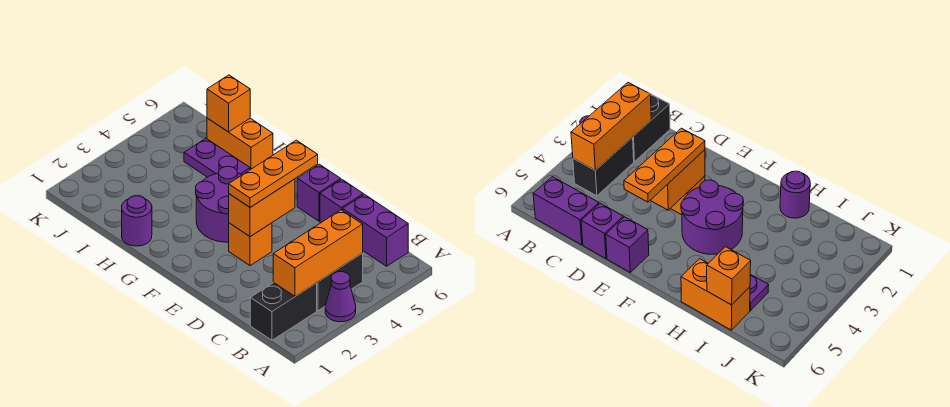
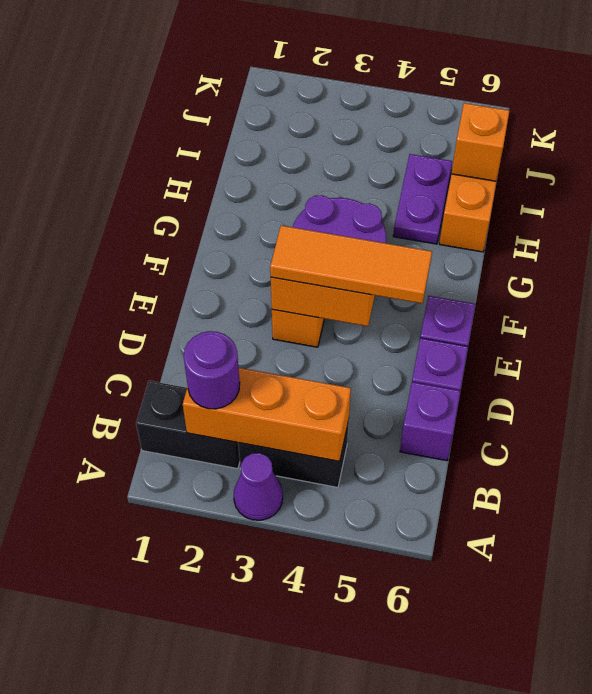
purple 1x2 brick [343,194,408,266] -> purple 1x1 brick [400,382,460,461]
orange 1x3 plate [229,140,318,207] -> orange 1x3 tile [270,226,432,303]
purple 1x1 round brick [122,196,152,246] -> purple 1x1 round brick moved to [184,331,240,409]

